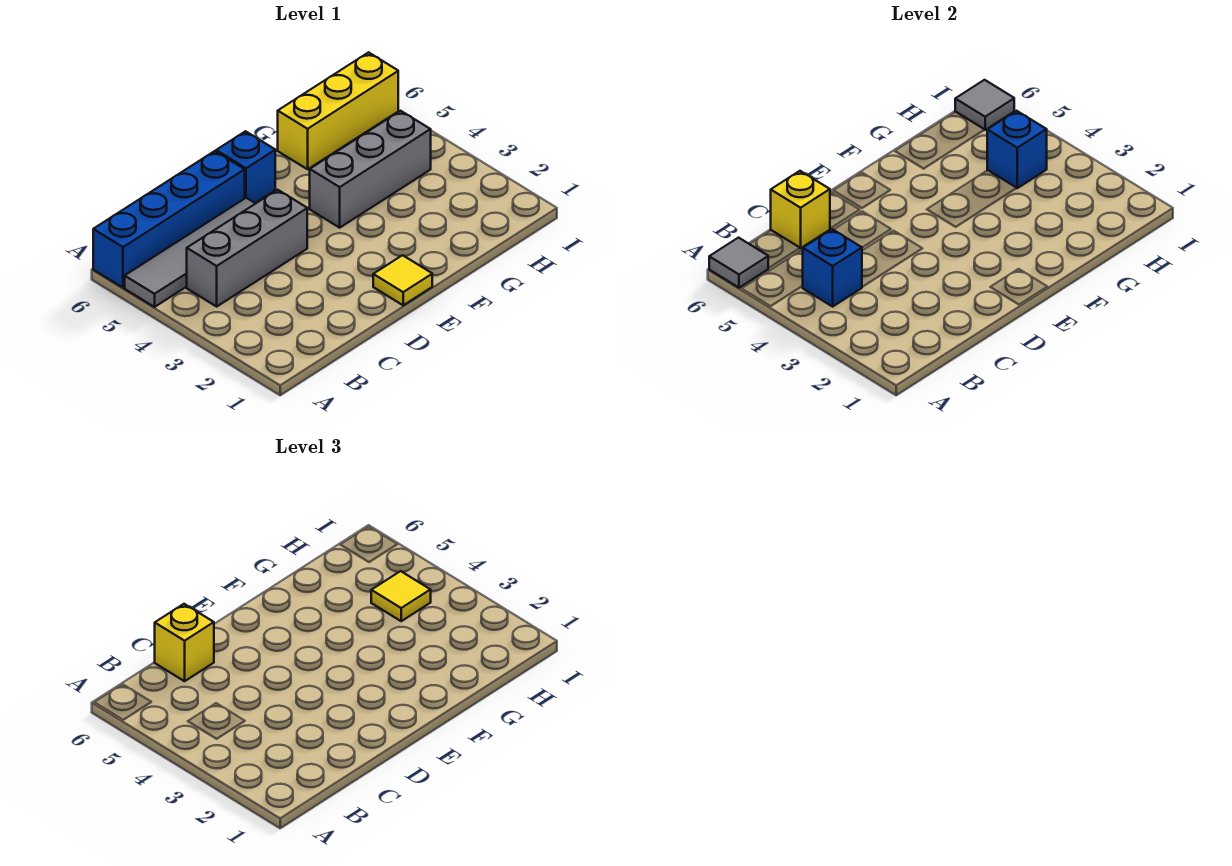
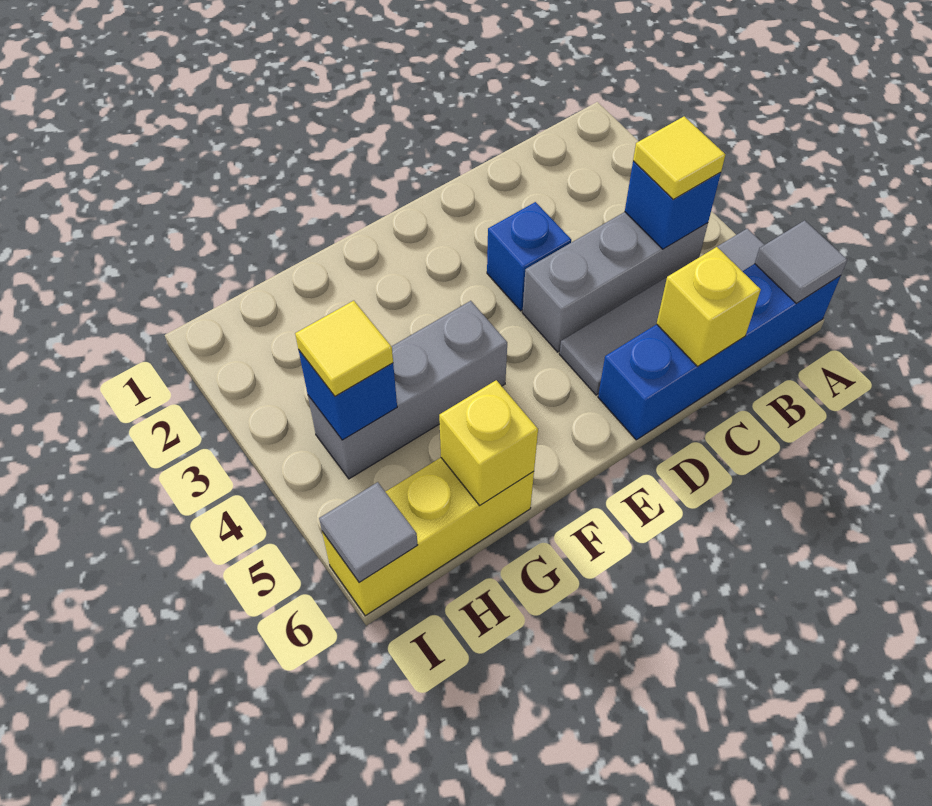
yellow 1x1 brick [155,604,214,681] -> yellow 1x1 brick moved to [439,380,538,505]
yellow 1x1 tile [373,255,432,305] -> yellow 1x1 tile moved to [633,116,725,199]
blue 1x1 brick [216,131,275,203] -> blue 1x1 brick moved to [487,202,571,311]

